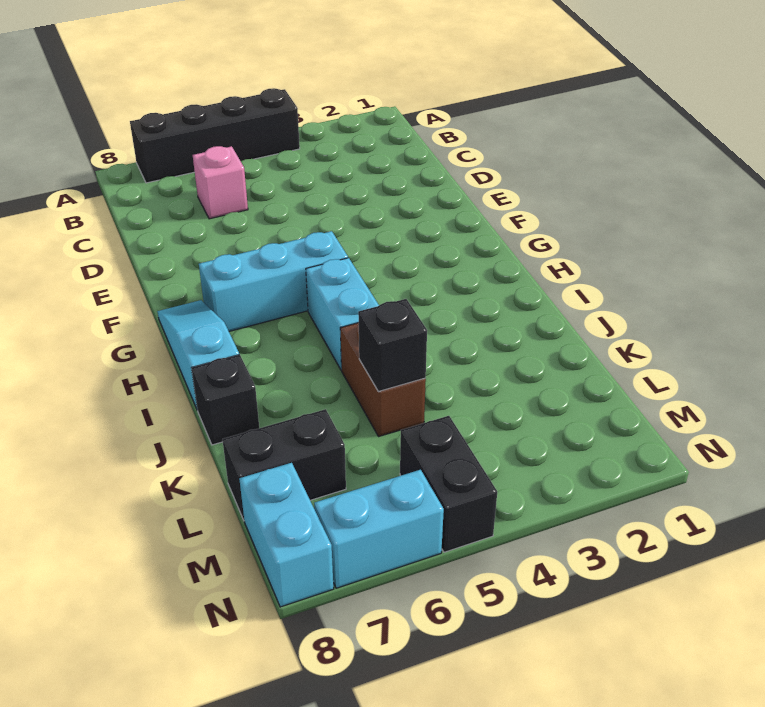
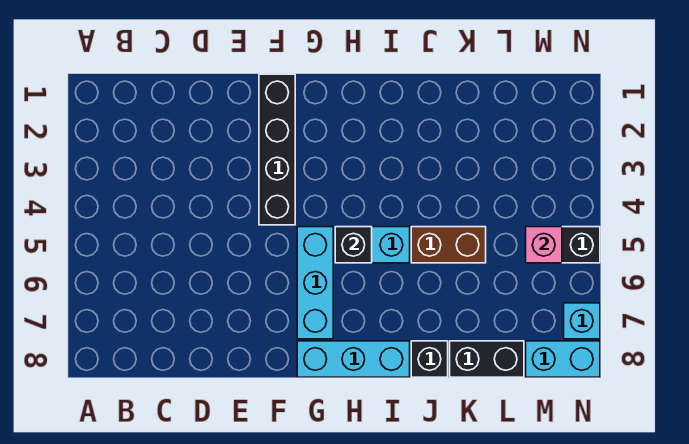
black 1x4 brick [130,88,300,183] -> black 1x4 brick moved to [259,74,295,225]
pink 1x1 brick [193,146,248,219] -> pink 1x1 brick moved to [526,227,562,263]
cyan 1x3 slope [158,300,239,410] -> cyan 1x3 brick [297,341,410,377]
black 1x1 brick [358,299,427,391] -> black 1x1 brick moved to [335,227,372,263]
black 1x2 brick [222,409,346,520] -> black 1x2 brick turned to [450,341,524,377]
cyan 1x2 brick [314,470,444,588] -> cyan 1x1 brick [564,303,600,339]

